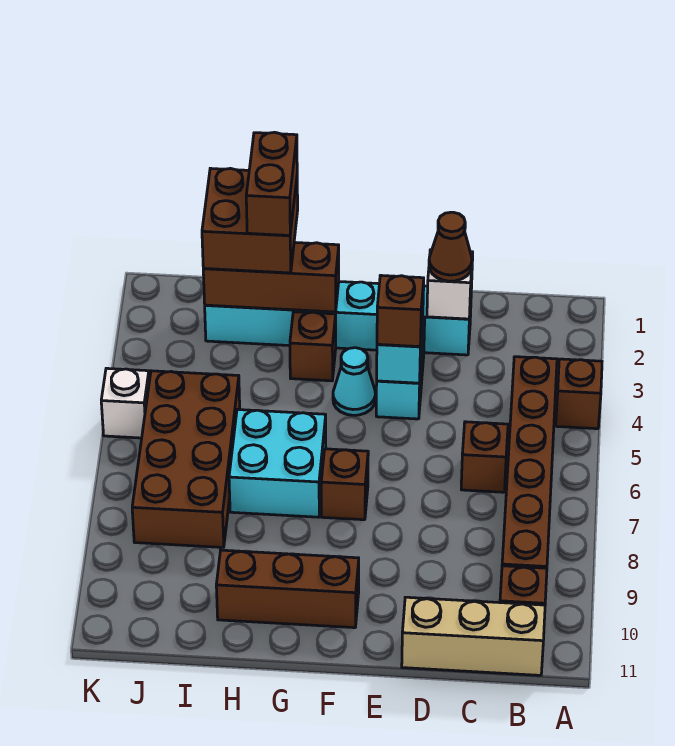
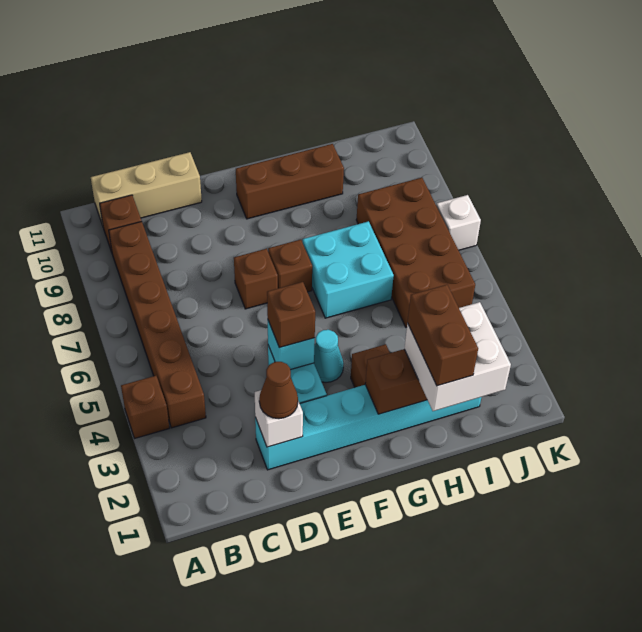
brown 1x1 brick [461,422,508,492] -> brown 1x1 brick moved to [234,249,278,309]
brown 2x2 brick [202,168,298,273] -> white 2x2 brick [404,302,511,411]
white 1x1 brick [101,368,149,438] -> white 1x1 brick moved to [436,195,481,250]

